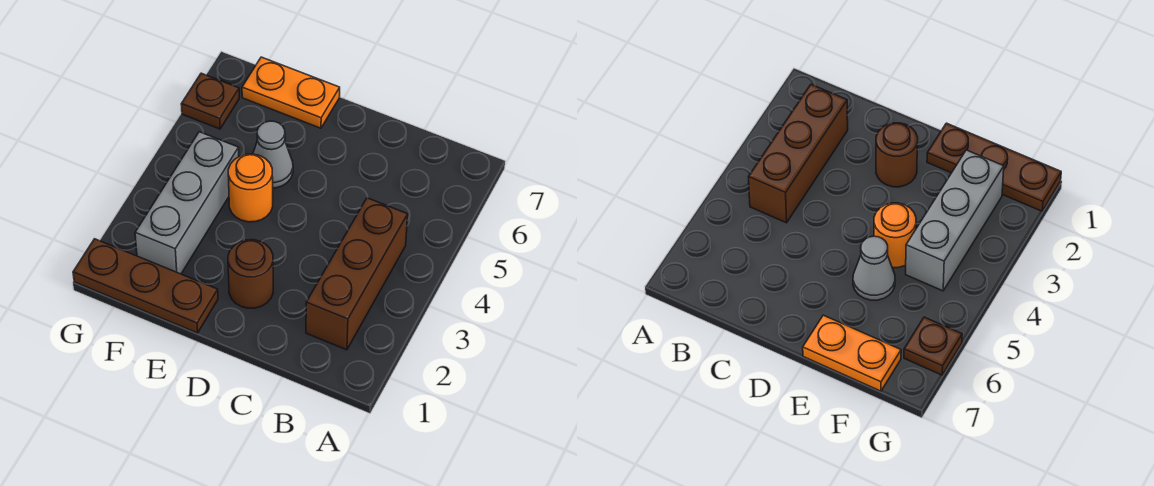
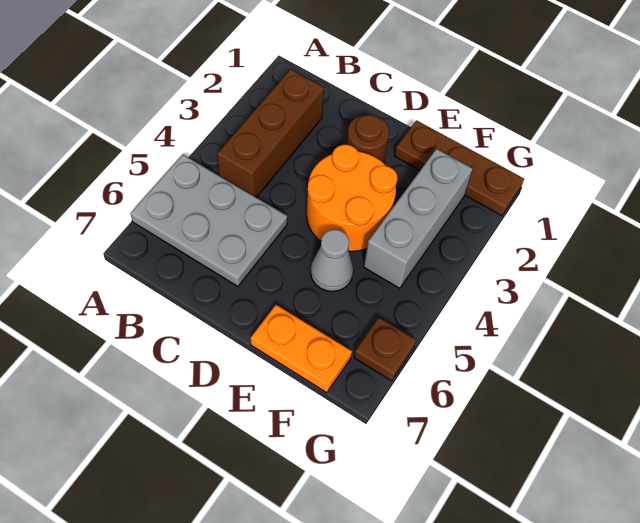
none -> grey 2x3 plate [130,154,287,286]
orange 1x1 round brick [228,154,273,222] -> orange 2x2 round brick [307,145,397,252]

